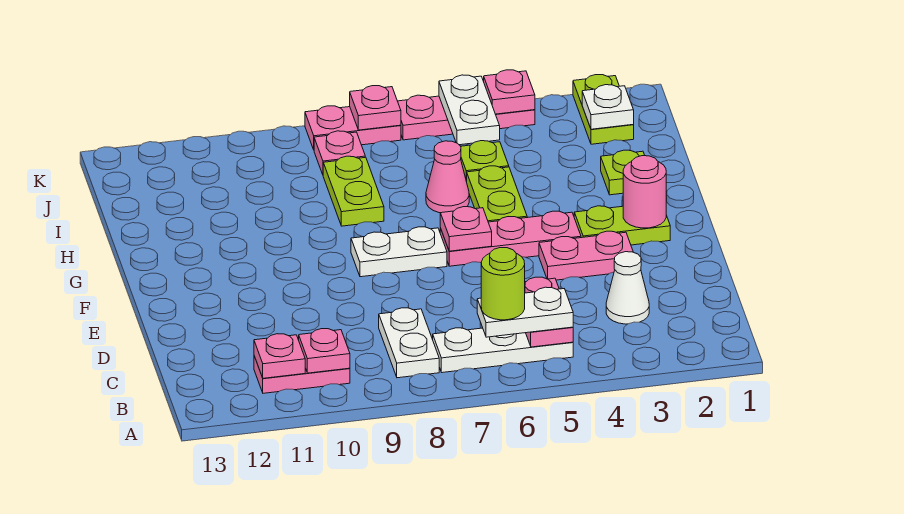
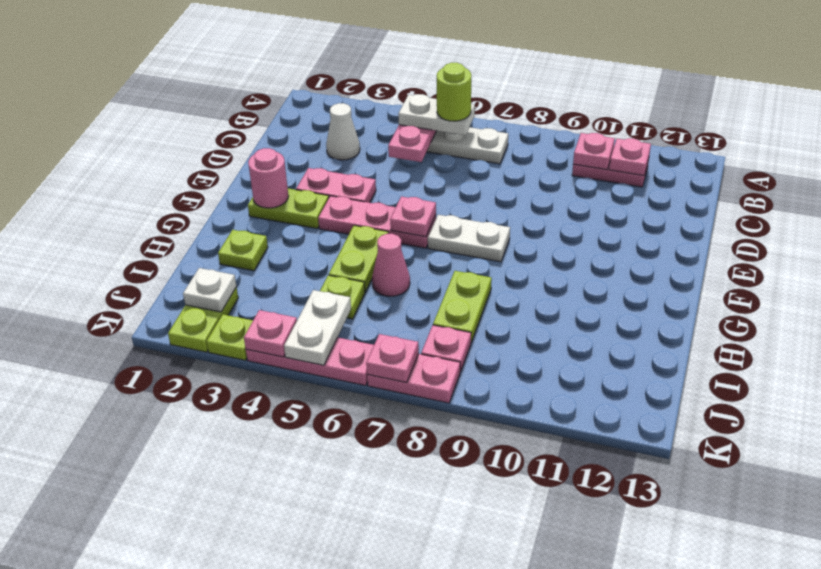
white 1x2 plate [379,308,439,378] -> none
none -> lime 1x1 plate [207,314,253,360]

